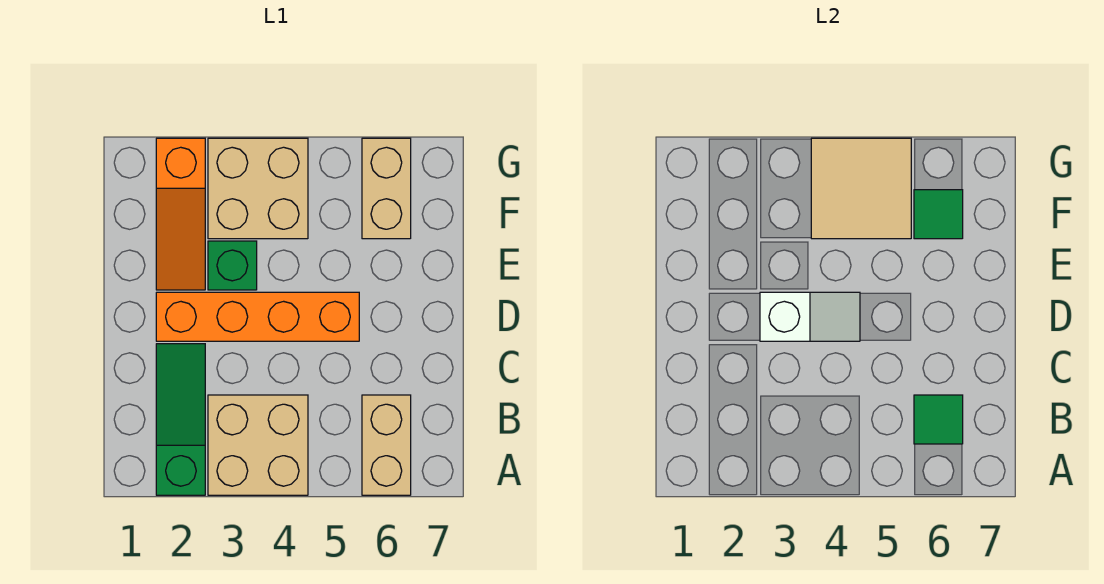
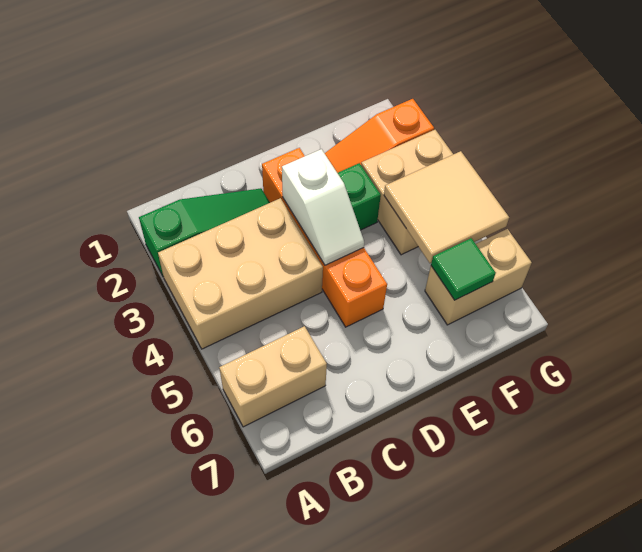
tan 2x2 brick [208,395,308,495] -> tan 2x3 brick [158,198,323,349]
green 1x1 tile [914,395,963,444] -> none

